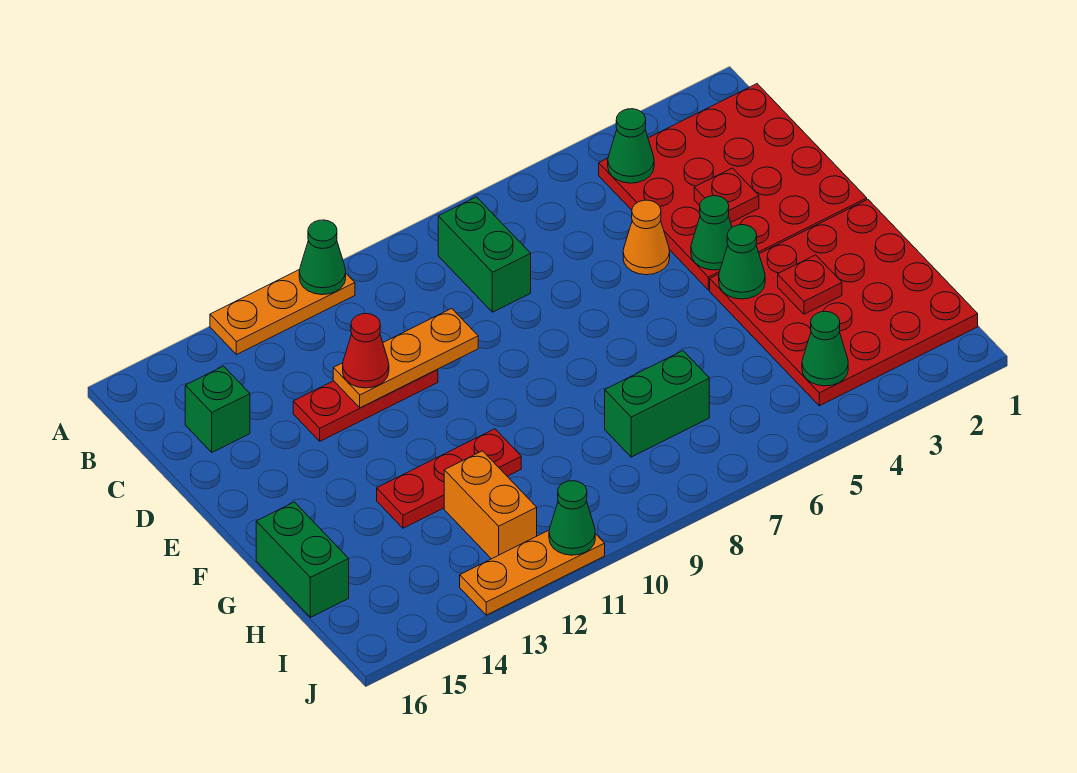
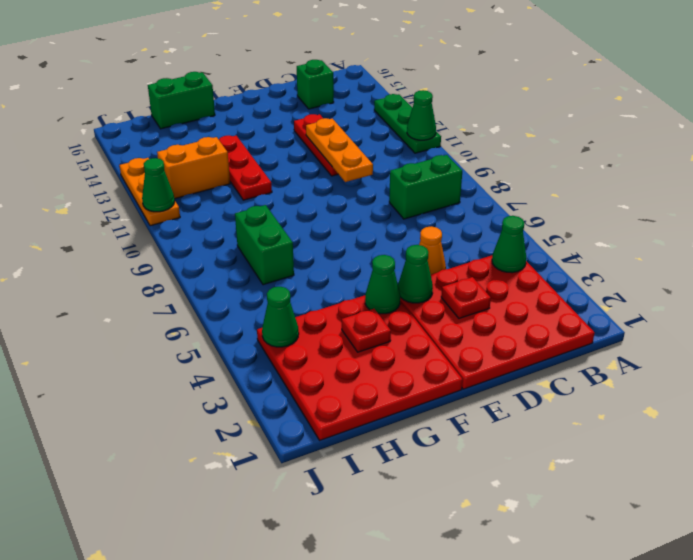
orange 1x3 plate [210,269,355,355] -> green 1x3 plate [374,94,441,153]
red 1x1 cone [343,314,389,388] -> none

